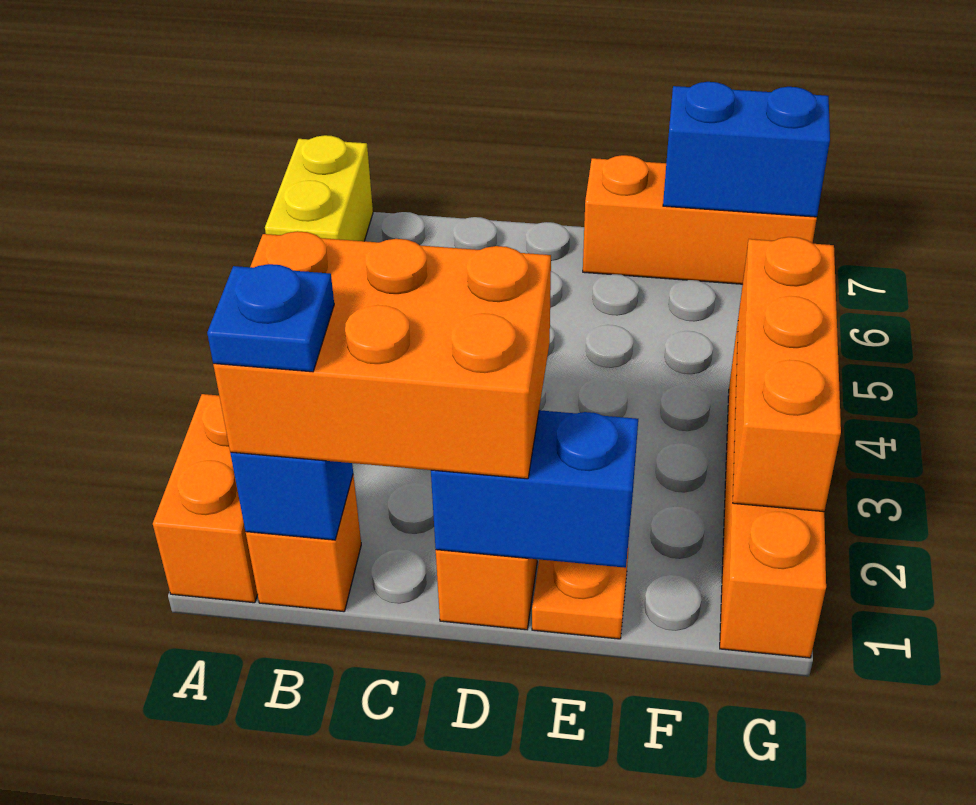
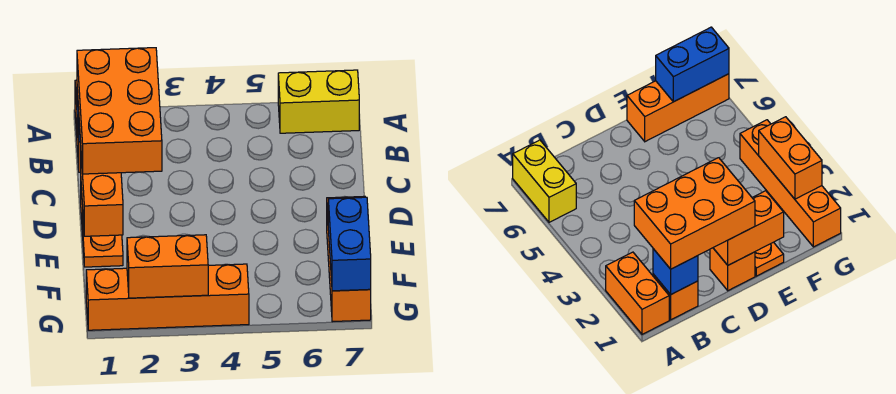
blue 1x1 plate [207,264,334,372] -> none
blue 1x2 brick [431,410,638,568] -> orange 1x2 brick [81,157,123,236]
orange 1x3 brick [733,237,841,512] -> orange 1x2 brick [127,235,208,298]

